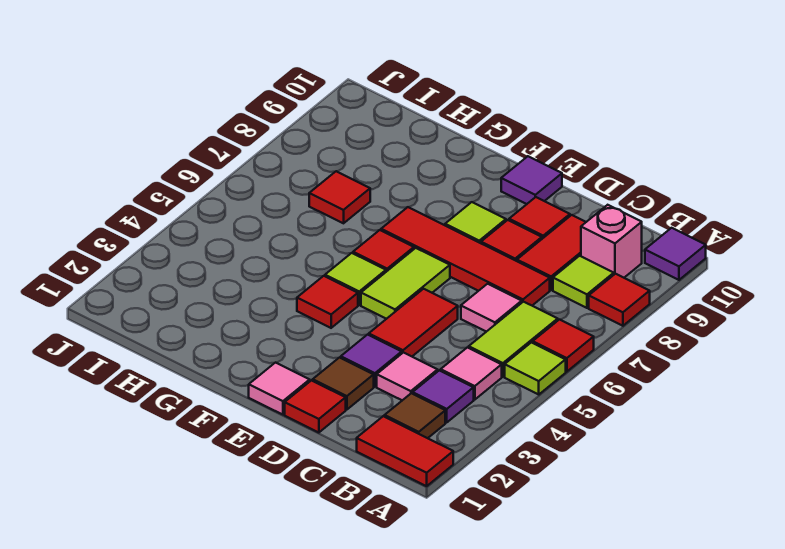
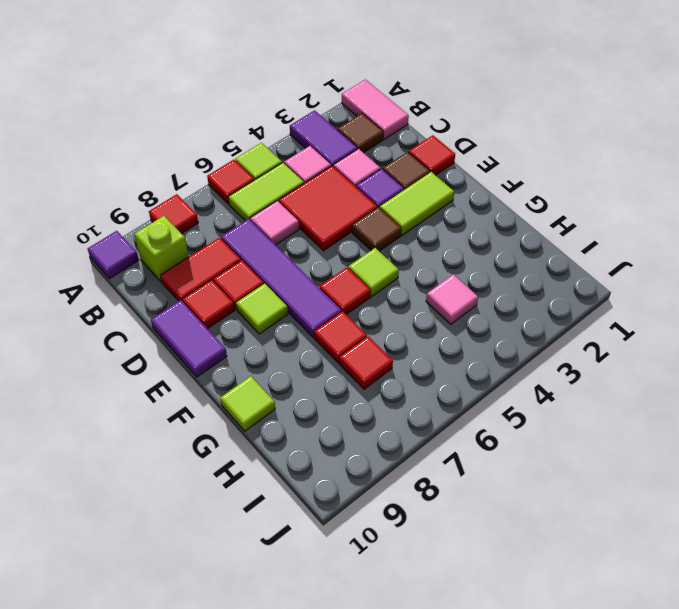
red 1x2 tile [357,416,453,486] -> pink 1x2 tile [342,80,409,139]
purple 1x1 tile [413,370,474,422] -> purple 1x2 tile [290,110,358,166]
lime 1x1 tile [553,256,614,308] -> lime 1x1 tile moved to [220,376,275,431]
pink 1x1 brick [581,205,642,278] -> lime 1x1 brick [134,216,189,282]
red 1x4 tile [381,207,550,305] -> purple 1x4 tile [221,219,342,338]
red 1x2 tile [369,289,458,356] -> red 2x2 tile [279,166,377,251]
pink 1x1 tile [249,363,310,415] -> pink 1x1 tile moved to [426,274,478,324]
none -> brown 1x1 tile [352,207,401,251]
lime 1x2 tile [361,248,450,319] -> lime 1x2 tile moved to [380,172,454,235]
purple 1x1 tile [501,156,562,204] -> purple 1x2 tile [151,300,227,377]
red 1x1 tile [297,276,358,328] -> red 1x1 tile moved to [314,311,367,363]

